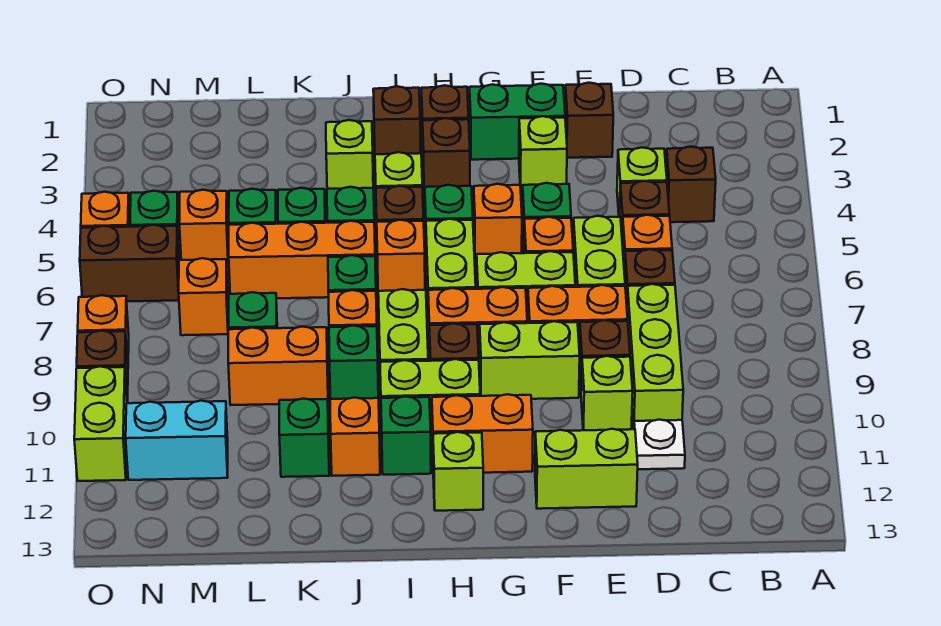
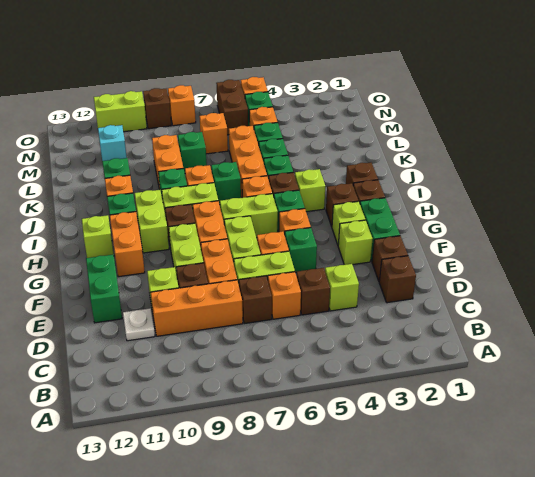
brown 1x1 brick [666,146,716,222] -> brown 1x1 brick moved to [379,256,416,303]
lime 1x3 brick [627,284,683,429] -> orange 1x3 brick [151,280,243,336]
lime 1x2 brick [535,429,638,509] -> green 1x2 brick [86,254,122,323]
lime 1x1 brick [326,120,373,189] -> lime 1x1 brick moved to [332,201,365,245]
cyan 1x2 brick [126,401,228,480] -> cyan 1x1 brick [98,125,127,161]

